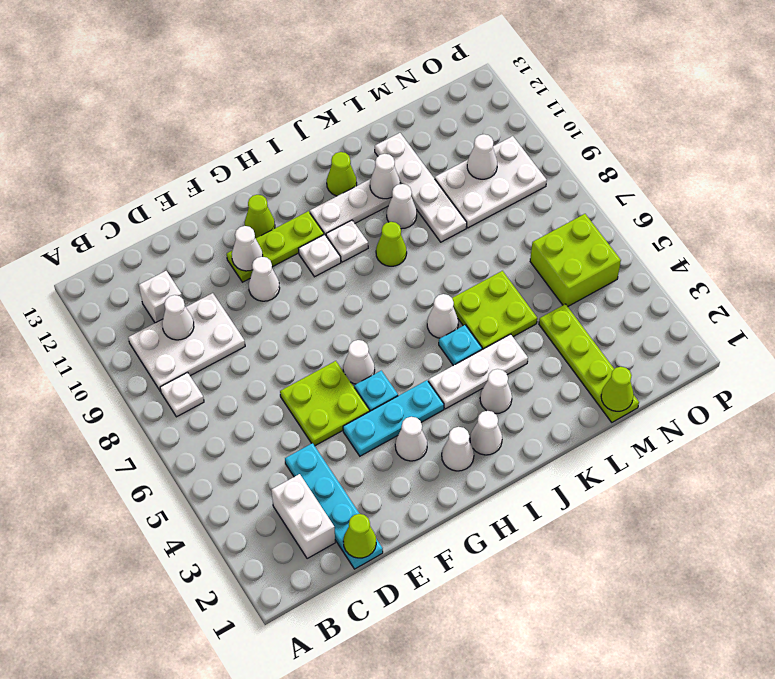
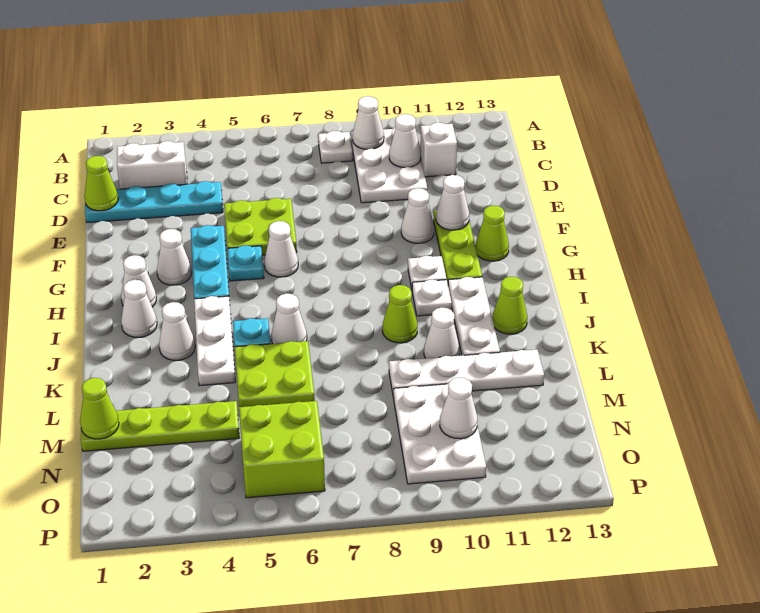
white 1x1 cone [370,154,400,199] -> white 1x1 cone moved to [352,96,384,149]

